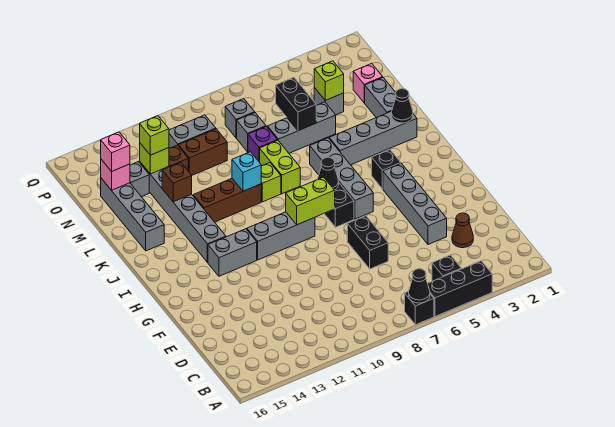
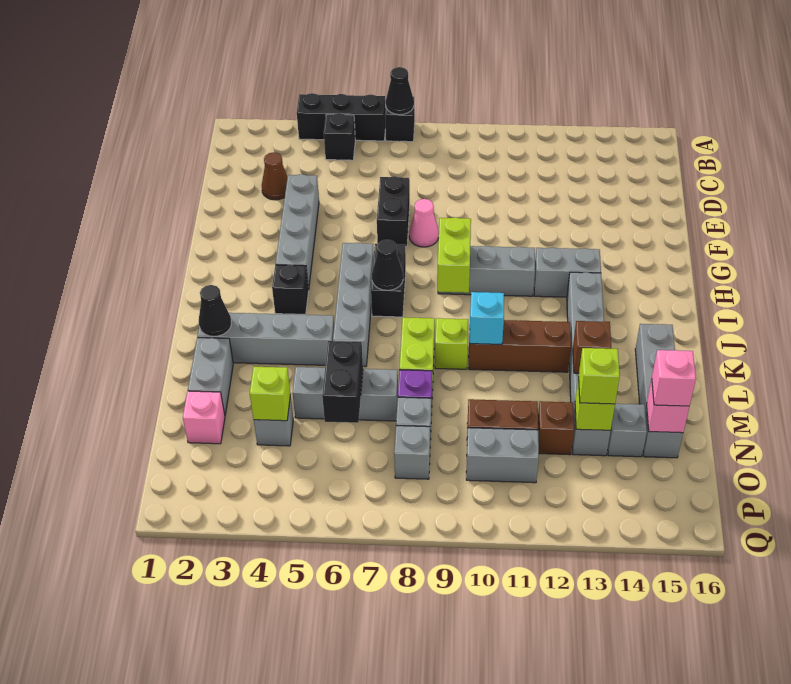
none -> pink 1x1 cone [409,199,439,247]
lime 1x2 brick [286,177,335,225] -> lime 1x2 brick turned to [437,217,471,293]

